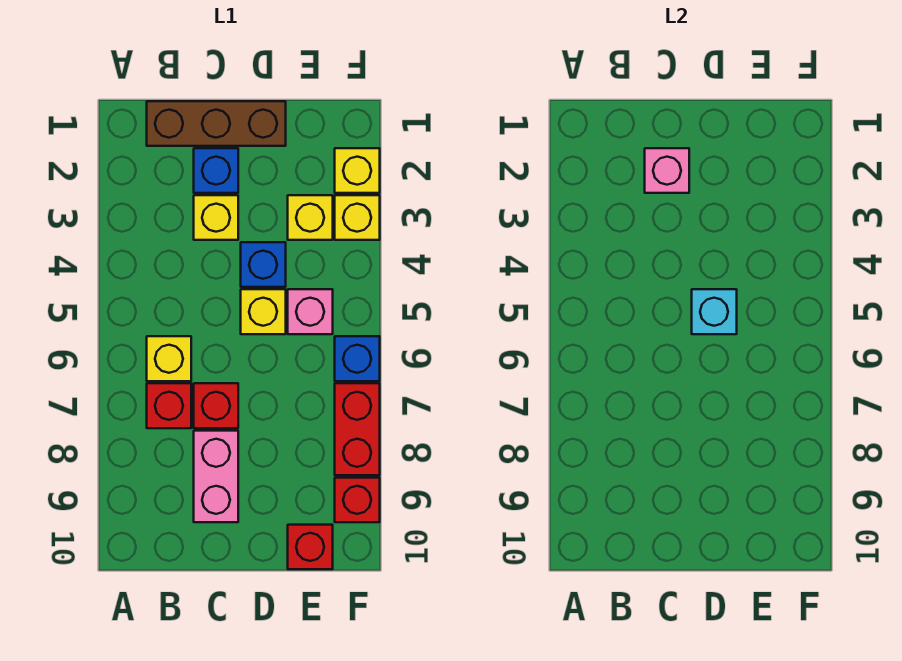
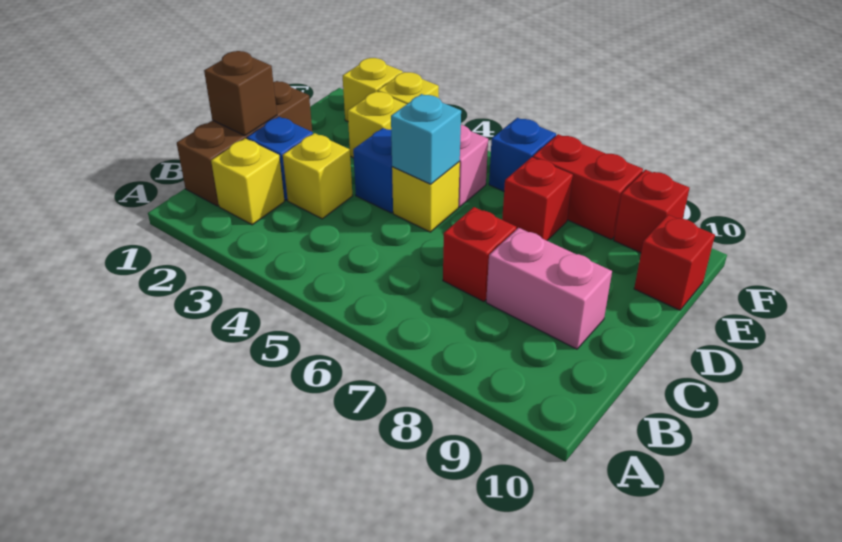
yellow 1x1 brick [147,336,191,381] -> yellow 1x1 brick moved to [211,139,285,225]
red 1x1 brick [147,383,191,428] -> red 1x1 brick moved to [502,157,573,241]
none -> brown 1x1 brick [204,51,277,136]
pink 1x1 brick [645,148,689,193] -> none

